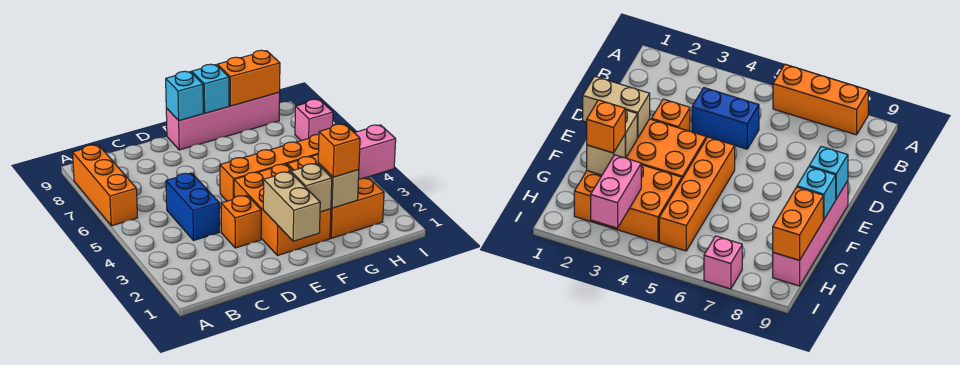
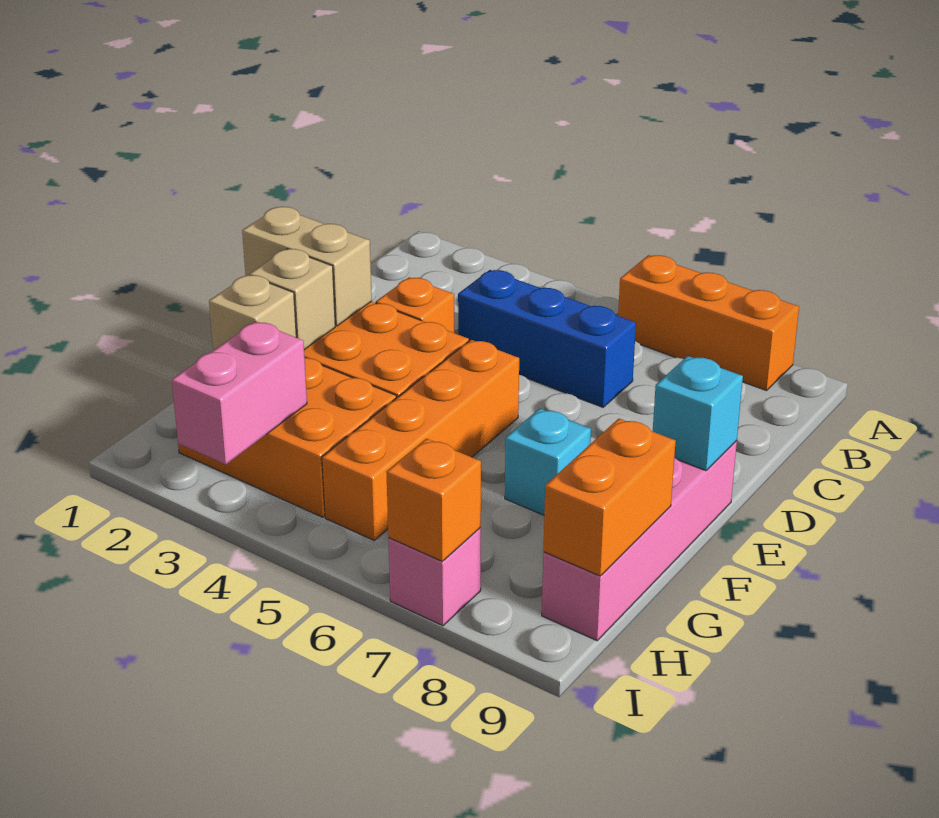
blue 1x2 brick [166,173,219,241] -> blue 1x3 brick [458,270,636,407]
cyan 1x1 brick [192,64,229,113] -> cyan 1x1 brick moved to [505,408,591,515]
orange 1x1 brick [318,124,360,177] -> orange 1x1 brick moved to [386,439,481,561]

